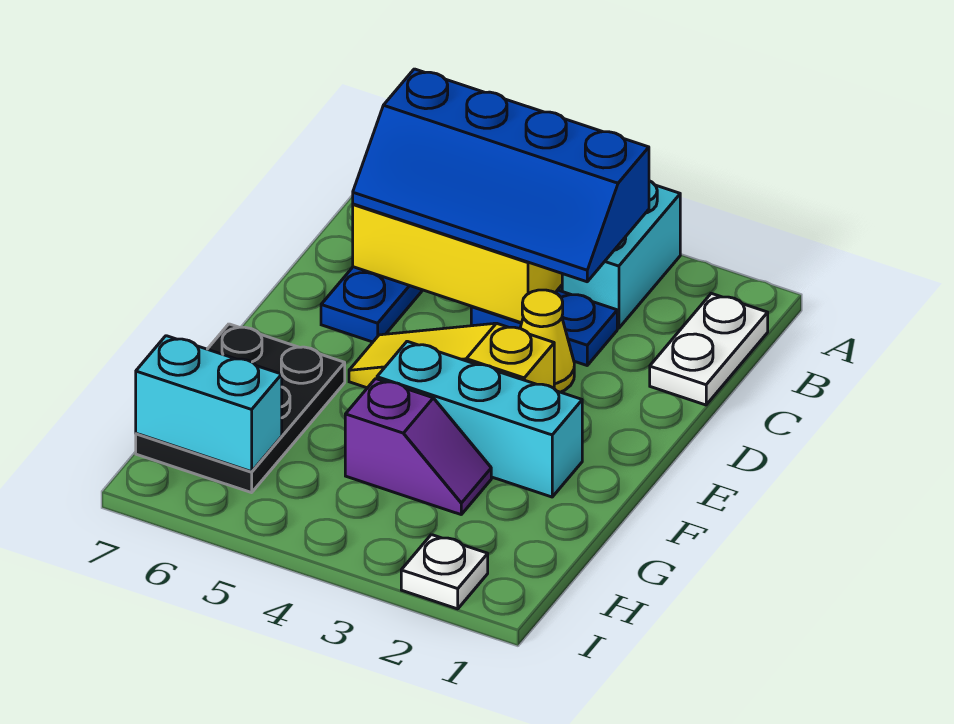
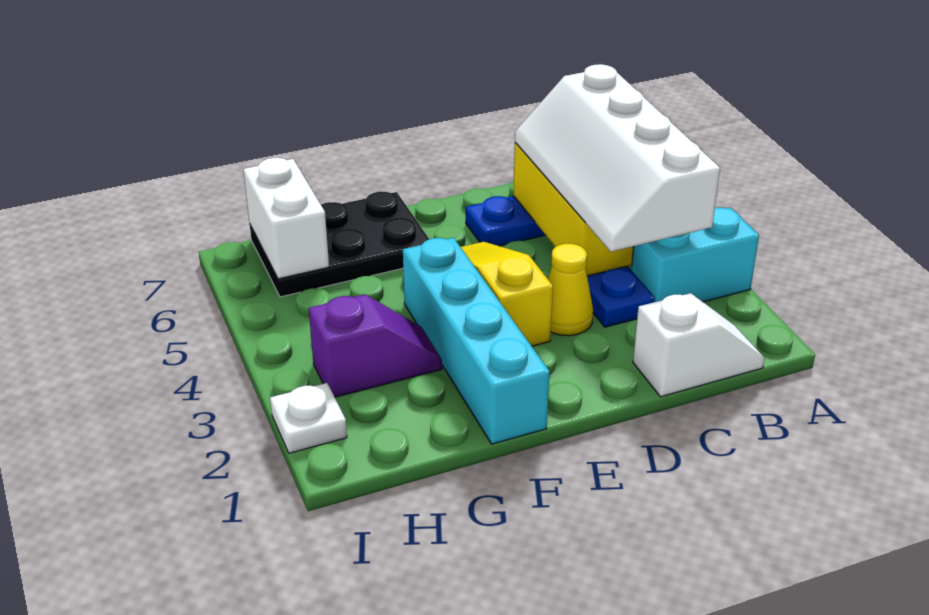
white 1x2 plate [650,293,768,405] -> white 1x2 slope [633,293,765,397]
blue 2x4 slope [353,69,649,282] -> white 2x4 slope [515,64,720,252]
cyan 1x3 brick [377,341,582,497] -> cyan 1x4 brick [403,238,549,444]
purple 1x2 slope [345,379,491,514] -> purple 1x2 slope turned to [309,295,442,397]
cyan 1x2 brick [136,336,282,472] -> white 1x2 brick [243,158,329,279]

